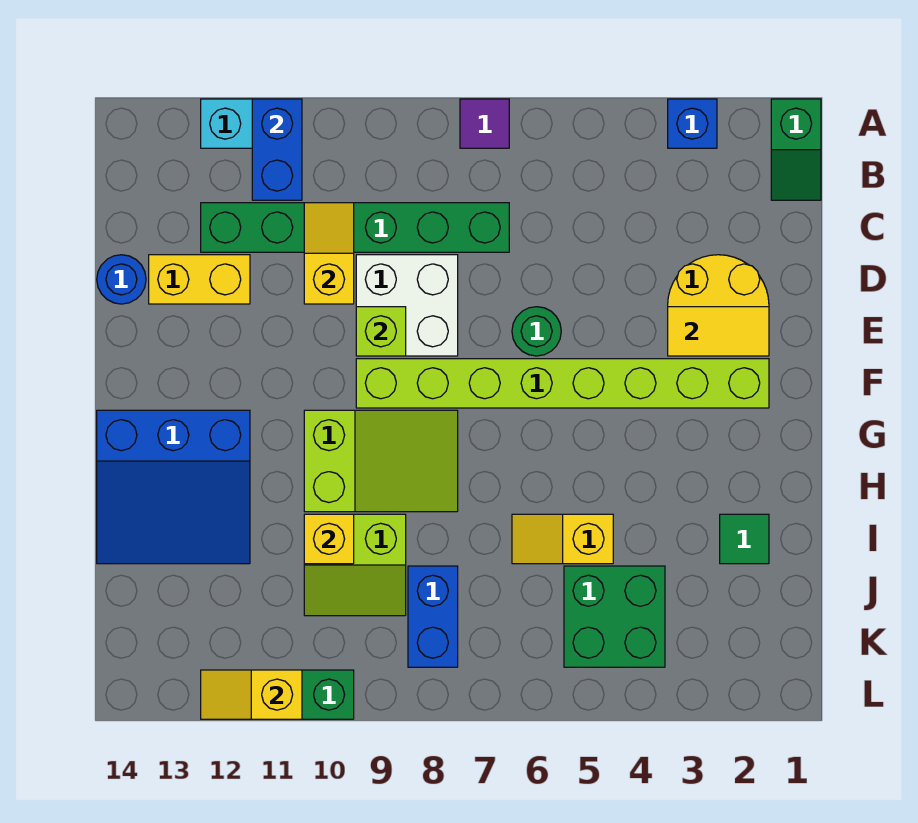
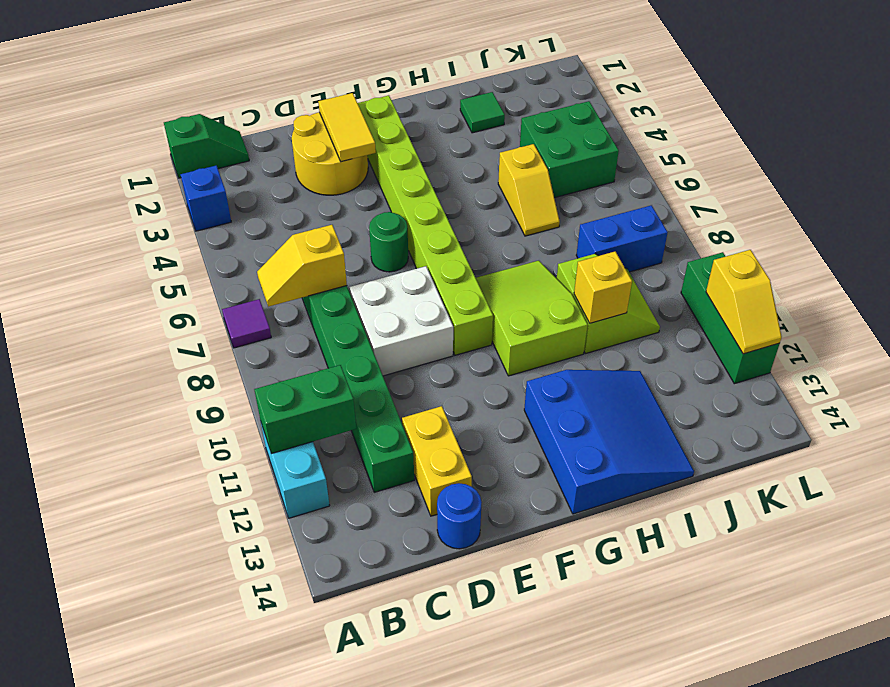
blue 1x2 brick [252,99,302,200] -> green 1x2 brick [254,365,356,454]
yellow 1x2 slope [304,203,354,304] -> yellow 1x2 slope moved to [257,225,347,307]
lime 1x1 brick [356,307,406,356] -> none

